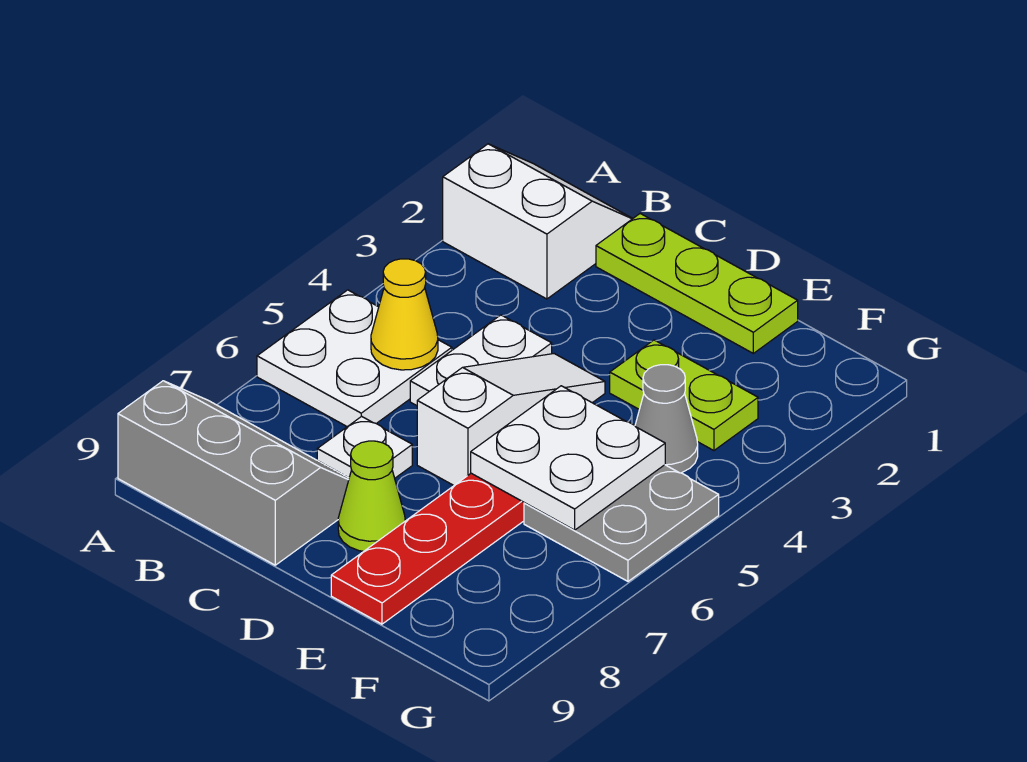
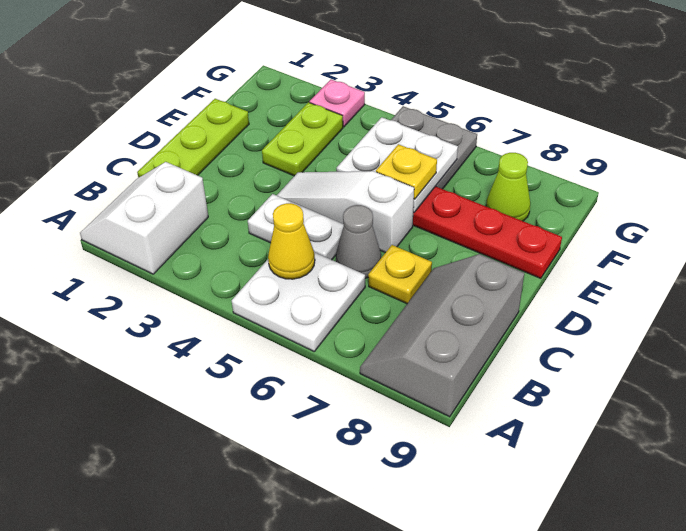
white 1x1 plate [317,416,412,478] -> yellow 1x1 plate [368,245,432,304]
lime 1x1 cone [338,441,405,551] -> lime 1x1 cone moved to [486,153,530,221]
none -> yellow 1x1 plate [376,144,437,199]
grey 1x1 cone [635,365,698,473] -> grey 1x1 cone moved to [336,205,381,278]
none -> pink 1x1 plate [310,79,365,127]

